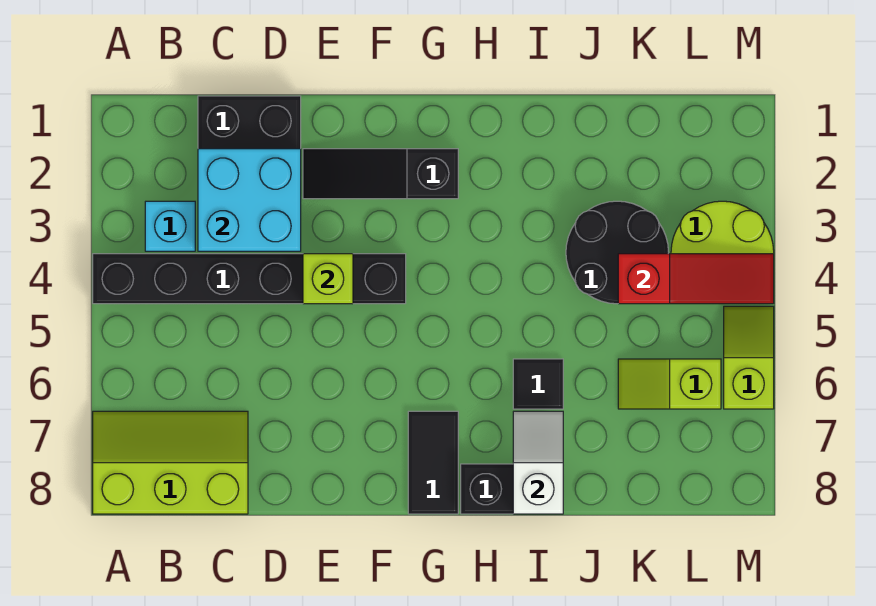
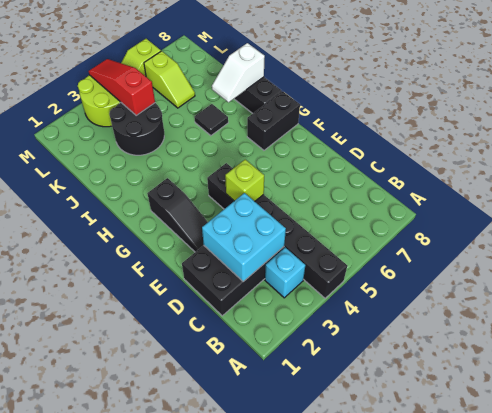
lime 2x3 slope [93,411,248,514] -> none
black 1x2 tile [408,411,458,514] -> black 1x2 brick [247,91,300,150]

